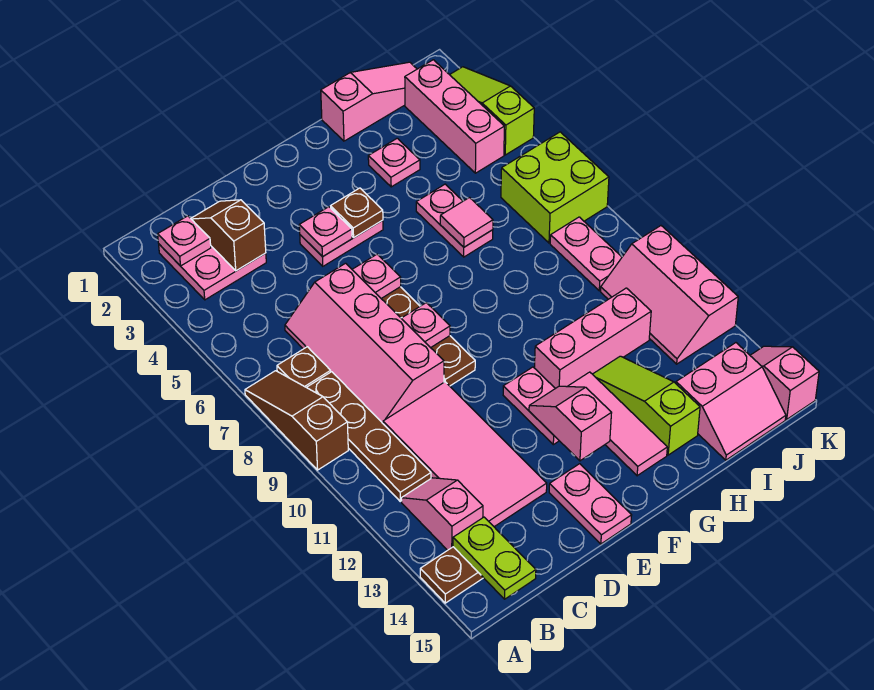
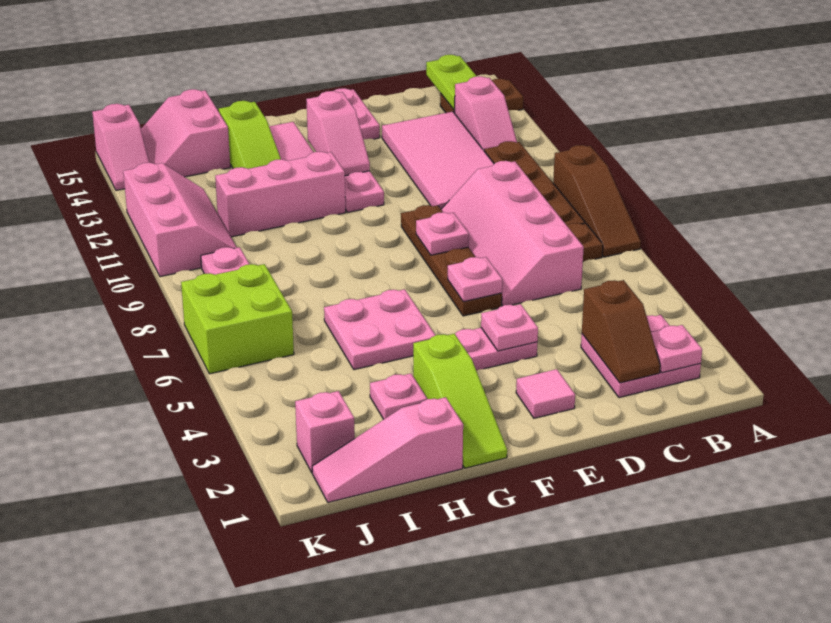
pink 2x4 slope [285,263,444,423] -> pink 2x4 slope turned to [441,161,584,306]
brown 1x1 plate [331,188,383,237] -> none
pink 1x2 plate [416,184,493,257] -> pink 2x2 plate [324,289,436,370]
pink 1x1 tile [440,198,493,247] -> pink 1x1 tile moved to [516,369,575,418]
pink 2x2 slope [676,343,786,460] -> pink 2x2 slope turned to [141,89,230,177]
pink 1x3 brick [405,60,504,173] -> pink 1x1 brick [295,391,355,472]
lime 1x3 slope [450,67,534,155] -> lime 1x3 slope moved to [413,334,507,468]

